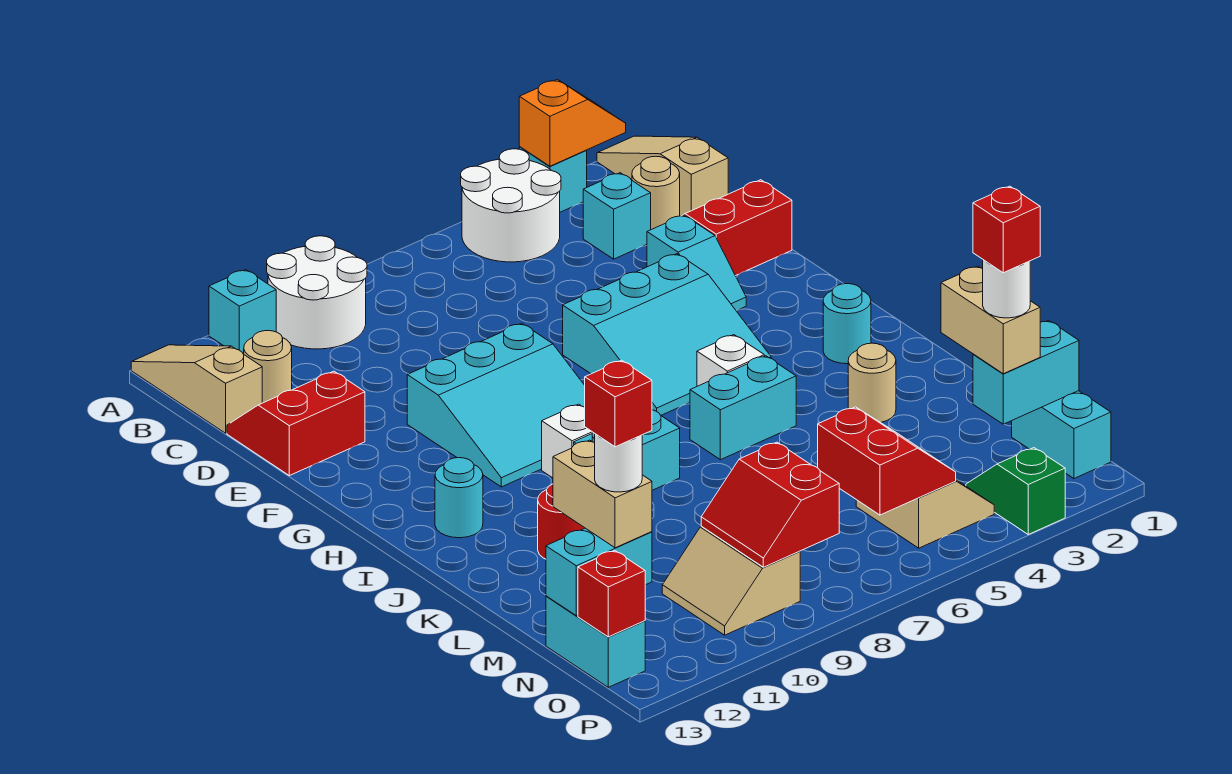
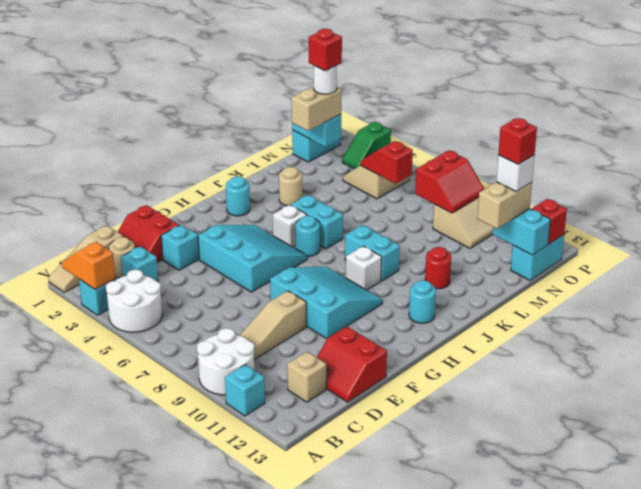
tan 1x3 slope [131,345,262,433] -> tan 1x3 slope moved to [240,291,306,360]
tan 1x1 round brick [244,331,292,403] -> tan 1x1 brick [287,352,326,402]
none -> cyan 1x1 round brick [296,216,320,256]
red 2x2 slope [818,407,956,515] -> red 1x2 slope [361,141,413,184]
white 1x1 round brick [595,434,642,492] -> white 1x1 brick [496,155,535,192]

